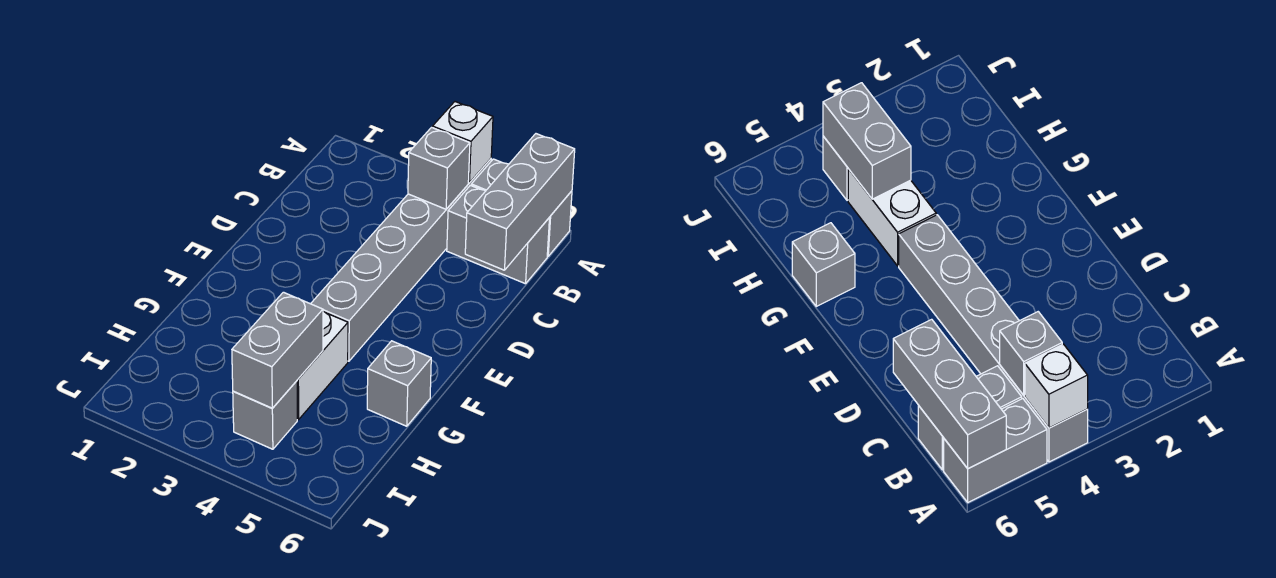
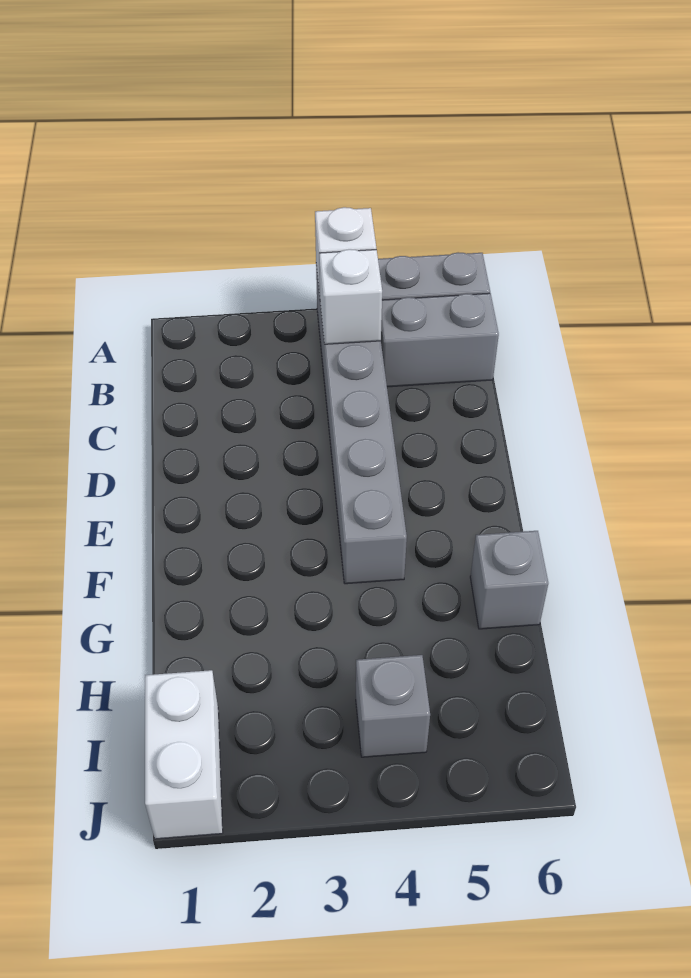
grey 1x3 brick [465,134,575,270] -> none
grey 1x1 brick [408,128,470,209] -> white 1x1 brick [319,249,382,344]
white 1x2 brick [297,311,348,420] -> white 1x2 brick moved to [145,670,223,839]
grey 1x2 brick [232,292,323,408] -> none

